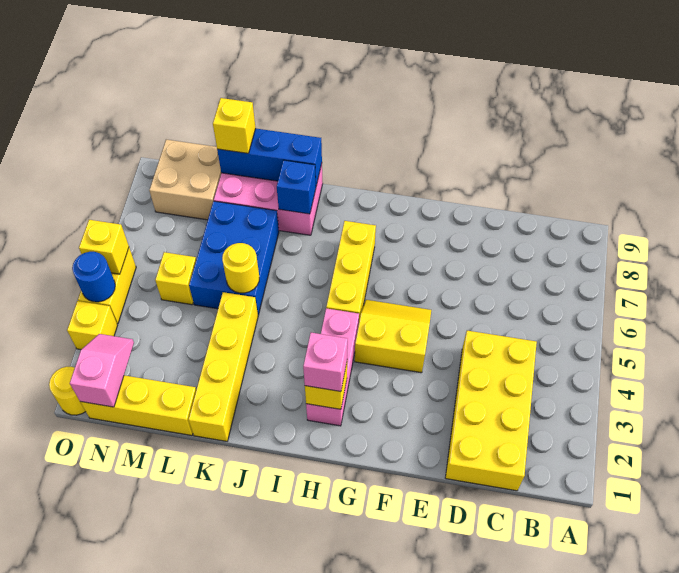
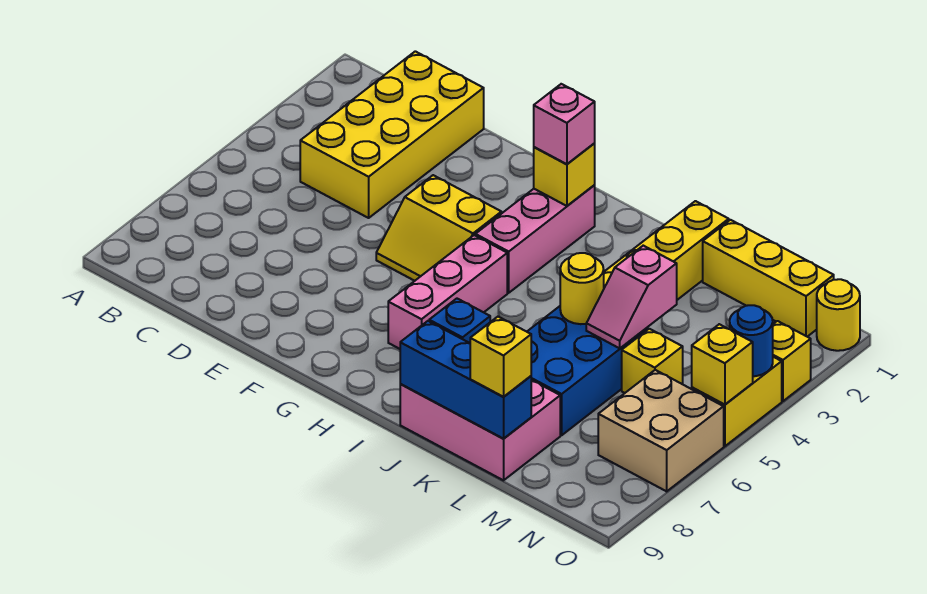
yellow 1x3 brick [326,221,376,321] -> pink 1x3 brick [388,235,507,349]
tan 2x2 brick [149,140,221,220] -> tan 2x2 brick moved to [598,370,724,491]
pink 1x2 slope [70,334,134,407] -> pink 1x2 slope moved to [586,246,677,348]

